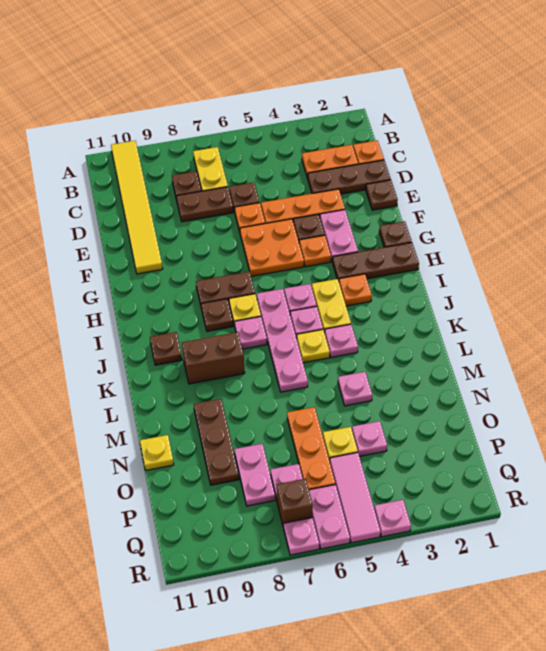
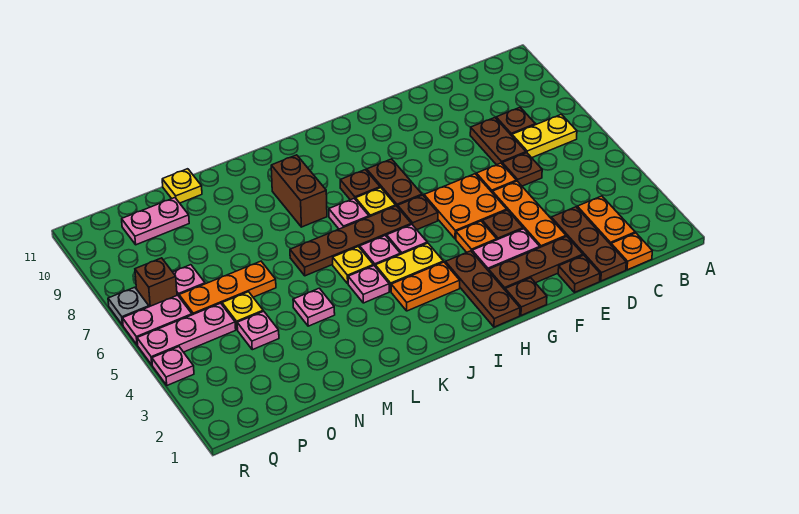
yellow 1x6 tile [111,141,163,274] -> none
orange 1x1 plate [339,274,372,306] -> orange 1x2 plate [391,262,460,311]
pink 1x4 plate [257,289,308,392] -> brown 1x4 plate [290,206,411,276]
brown 1x1 plate [150,332,182,365] -> brown 1x1 plate moved to [398,195,438,229]
brown 1x3 plate [194,399,239,485] -> brown 1x3 plate moved to [489,236,583,290]
pink 1x2 plate [234,444,275,506] -> pink 1x2 plate moved to [122,198,189,245]
pink 1x3 tile [330,452,381,543] -> pink 1x3 plate [137,303,236,365]
pink 1x1 plate [284,518,319,555] -> grey 1x1 plate [108,287,149,325]

